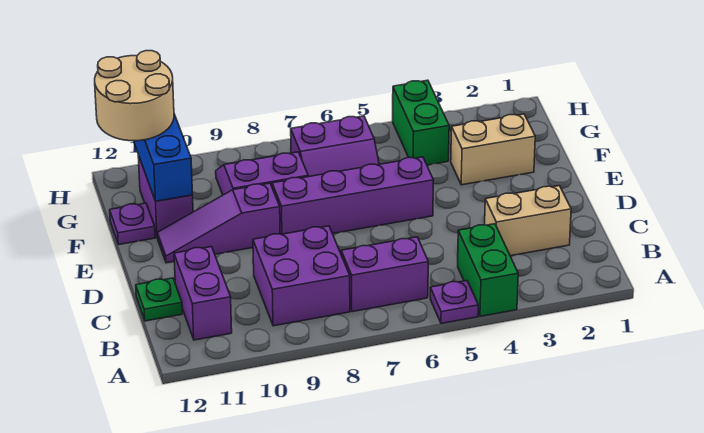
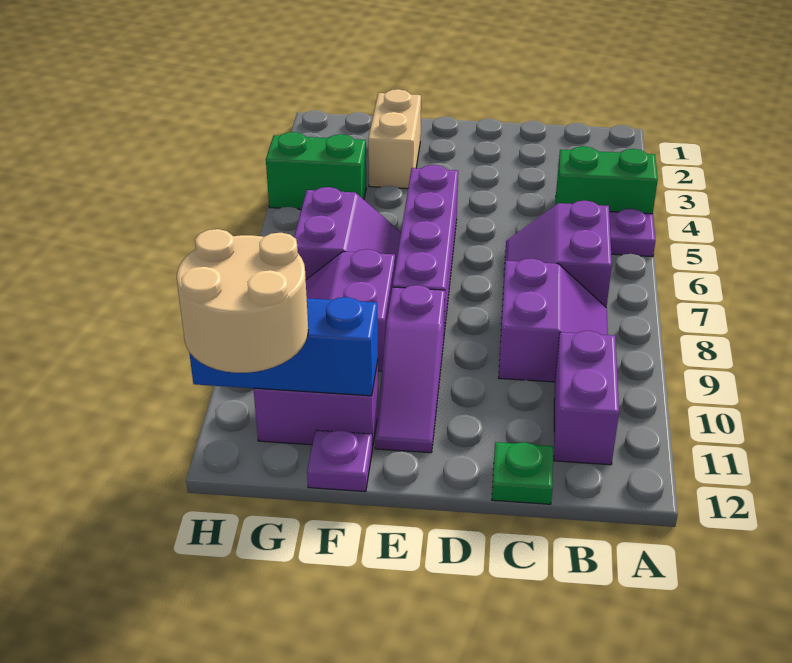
purple 2x2 brick [253,226,350,326] -> purple 2x2 slope [499,258,608,382]
purple 1x2 brick [174,247,232,340] -> purple 1x2 brick turned to [554,331,619,465]
tan 1x2 brick [485,186,571,256] -> none

